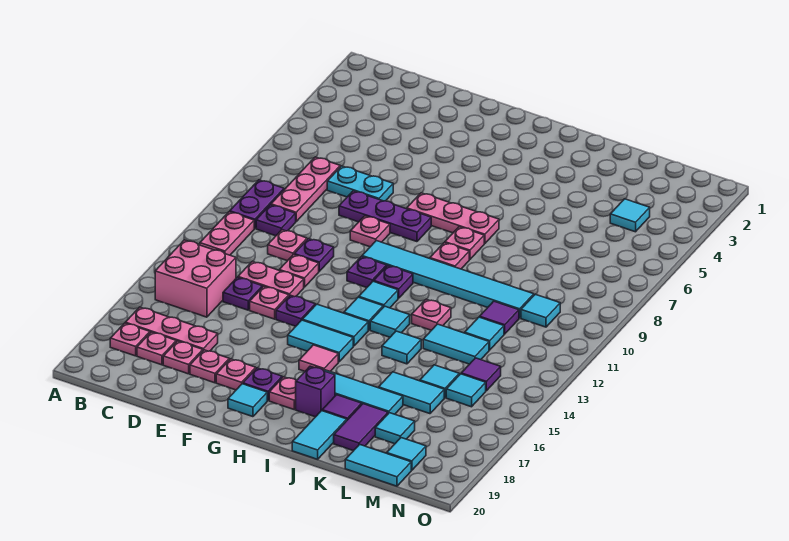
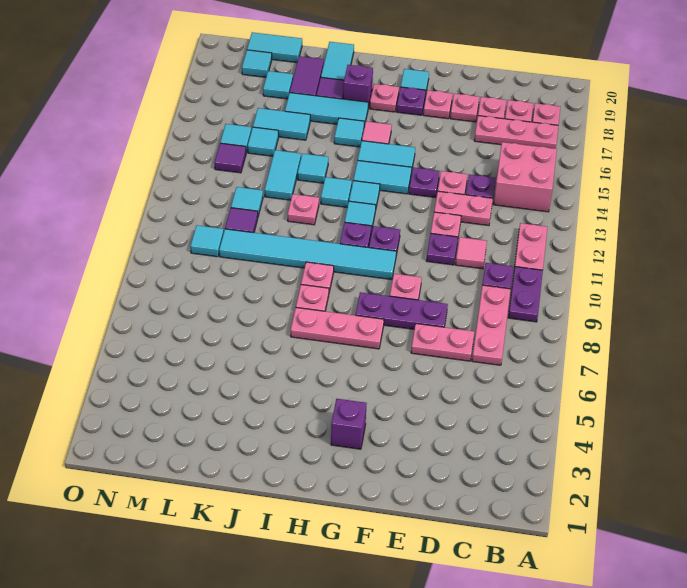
cyan 1x2 plate [327,166,393,201] -> pink 1x2 plate [411,324,474,361]
pink 1x1 plate [268,230,307,261] -> pink 1x1 tile [456,237,487,269]
none -> purple 1x1 brick [331,399,367,449]
cyan 1x2 tile [423,324,489,364] -> cyan 1x2 tile turned to [265,150,301,200]
cyan 1x1 tile [610,199,650,232] -> cyan 1x1 tile moved to [334,118,364,147]

